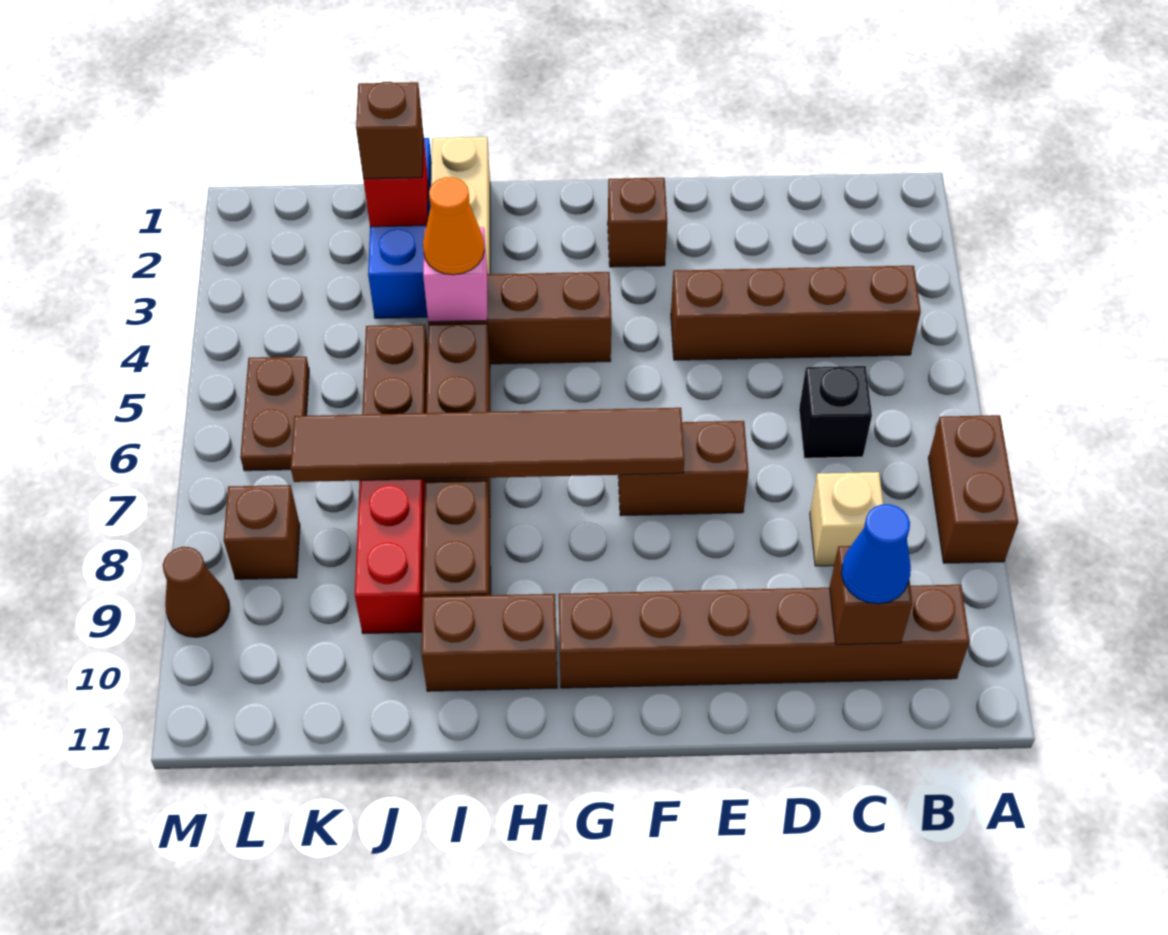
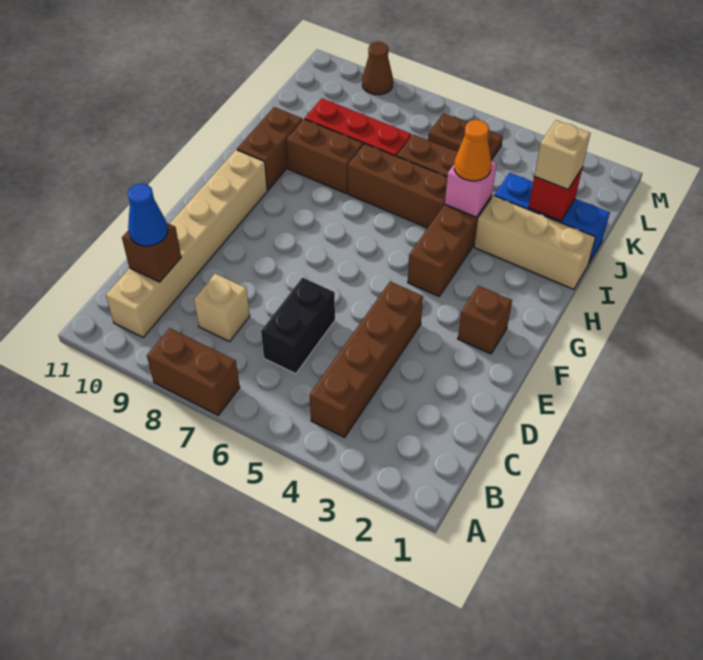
brown 1x6 brick [559,585,970,688] -> tan 1x6 brick [106,150,267,337]
black 1x1 brick [799,366,872,458] -> black 1x2 brick [261,278,335,374]
brown 1x2 brick [618,421,749,516] -> none
brown 1x6 tile [291,408,685,482] -> none
brown 1x1 brick [356,82,423,179] -> tan 1x1 brick [534,120,590,189]
brown 1x1 brick [224,485,300,579] -> none

